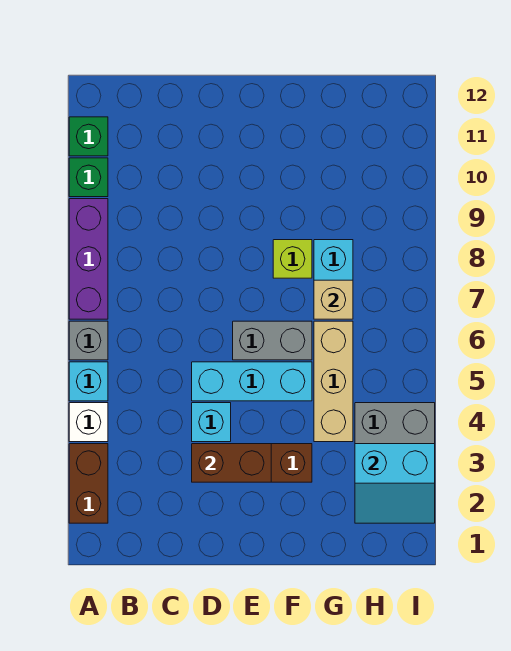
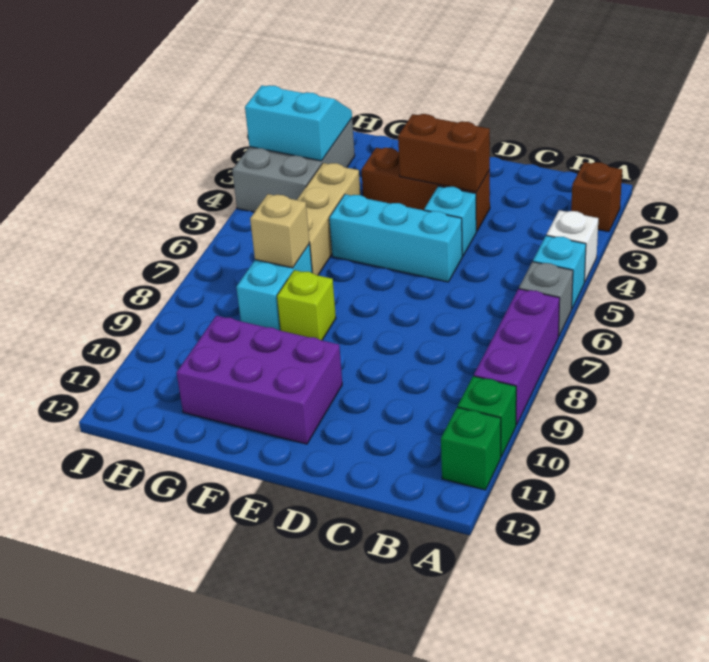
brown 1x2 brick [69,444,108,523] -> brown 1x1 brick [571,162,622,232]
grey 1x2 brick [233,321,312,360] -> none
none -> purple 2x3 brick [176,316,342,444]

